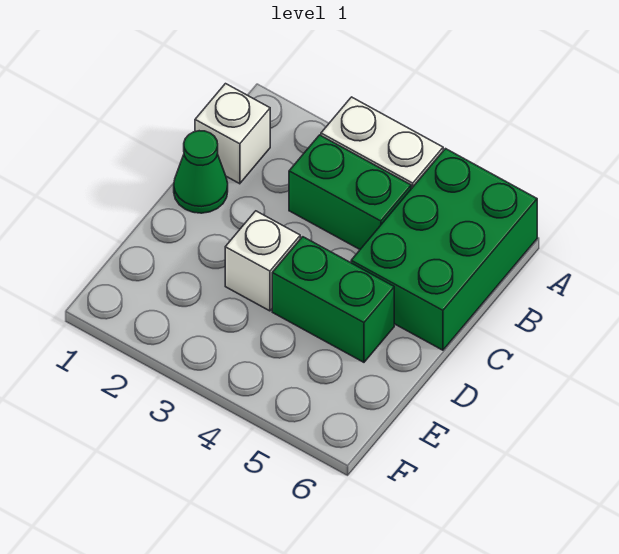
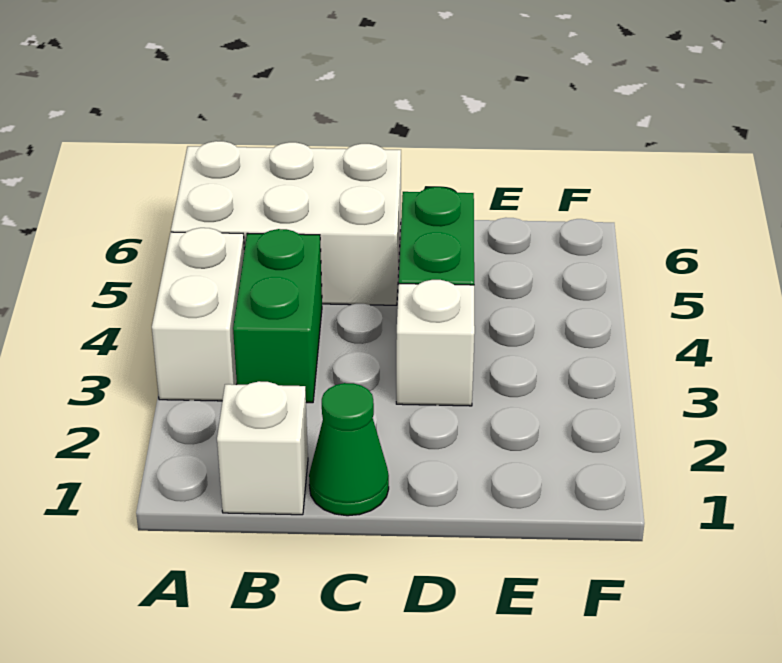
green 2x3 brick [351,149,537,350] -> white 2x3 brick [171,141,401,305]

